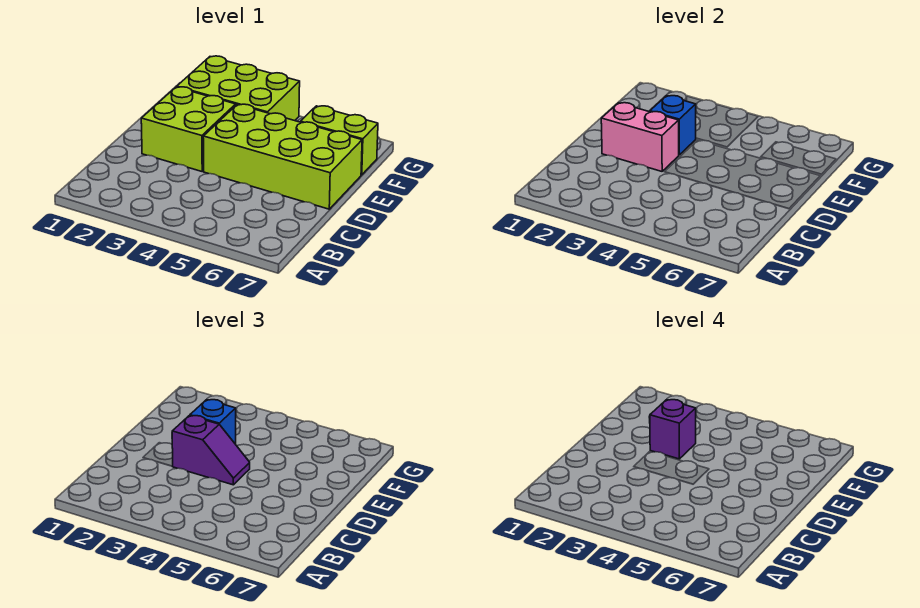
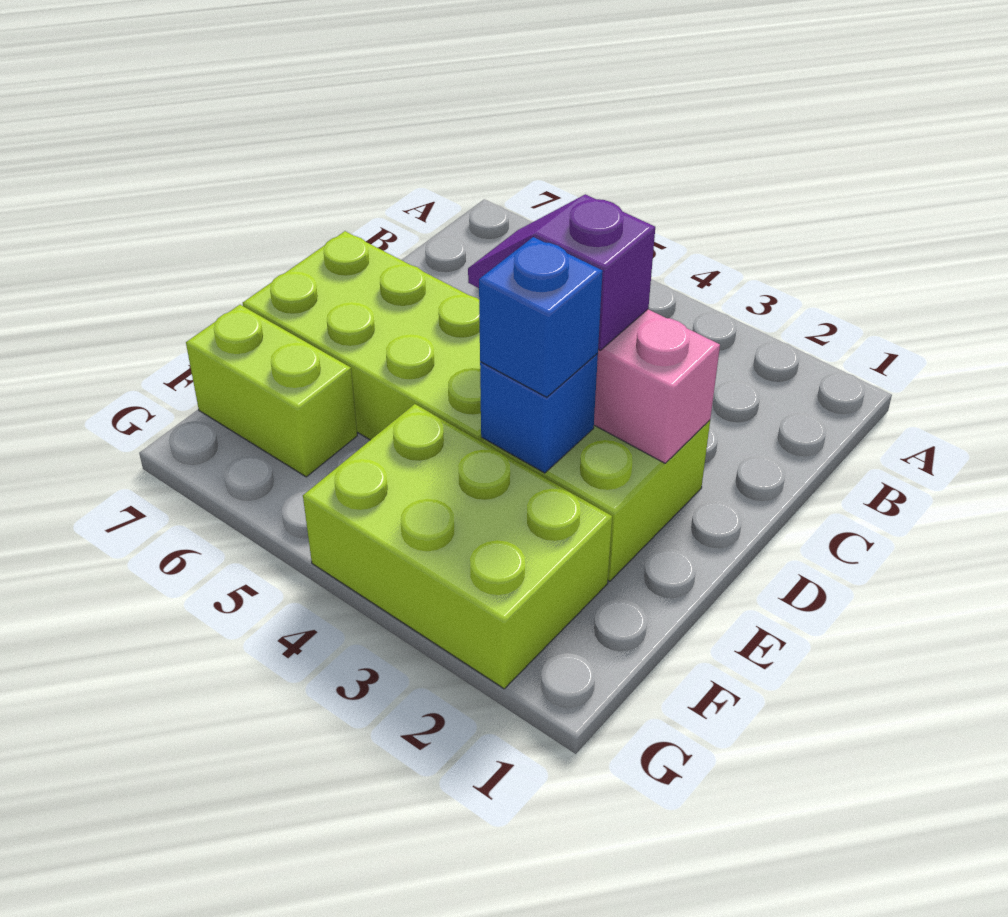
purple 1x1 brick [650,400,696,459] -> none

